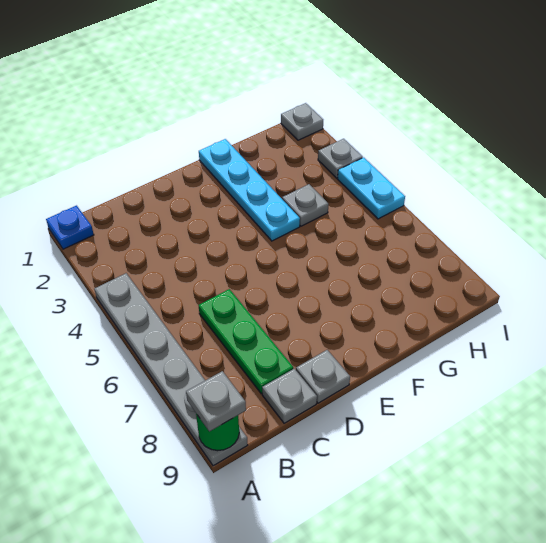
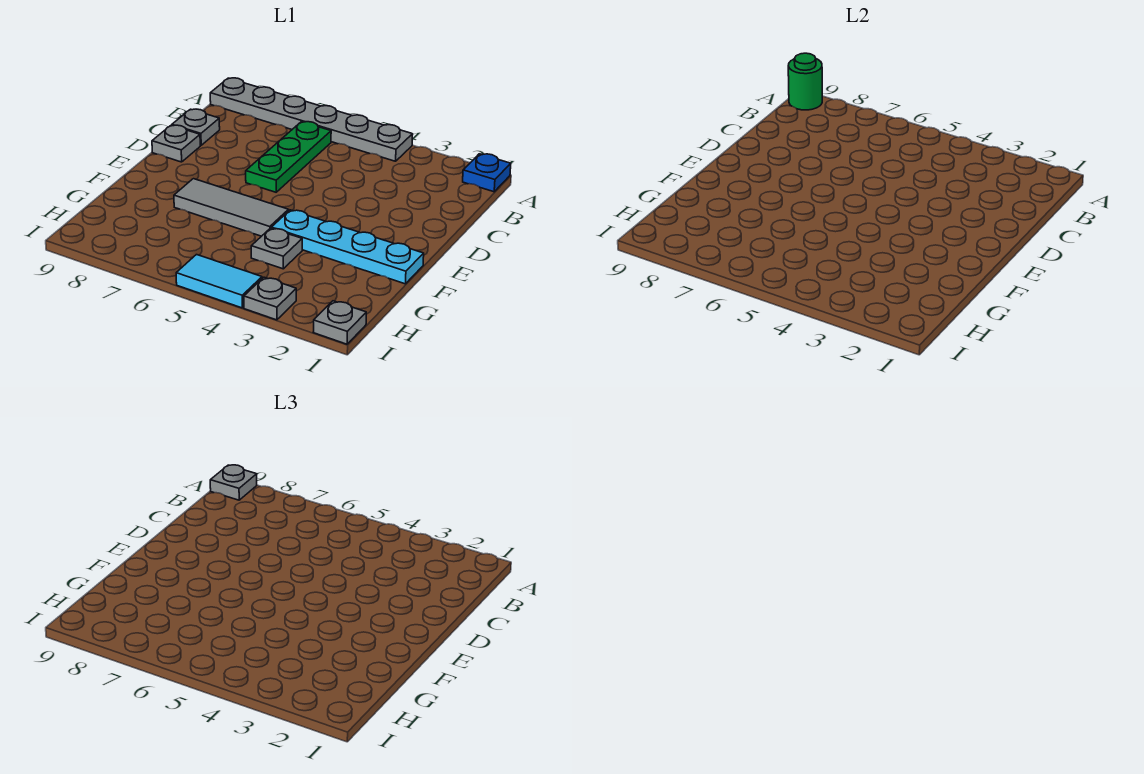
green 1x3 plate [199,289,293,394] -> green 1x3 plate turned to [246,122,331,192]
none -> grey 1x3 tile [174,179,289,236]
cyan 1x2 plate [338,158,405,219] -> cyan 1x2 tile [176,255,262,308]

